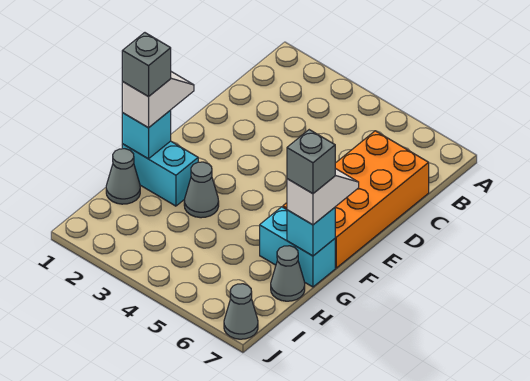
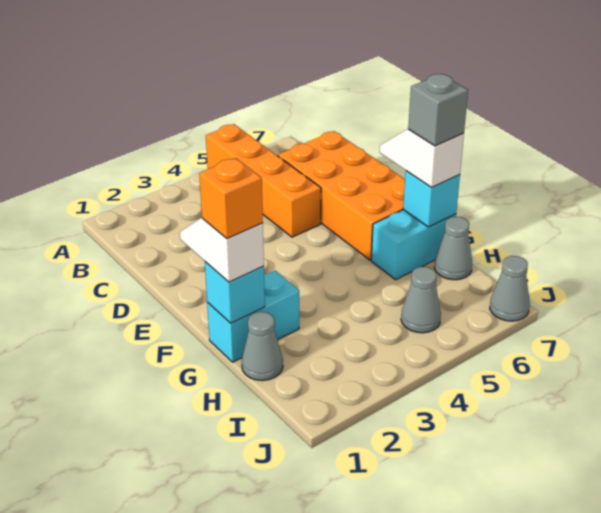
none -> orange 1x4 brick [206,124,321,237]
grey 1x1 brick [122,33,171,97] -> orange 1x1 brick [199,158,263,238]
grey 1x1 cone [184,162,219,218] -> grey 1x1 cone moved to [401,267,441,333]

